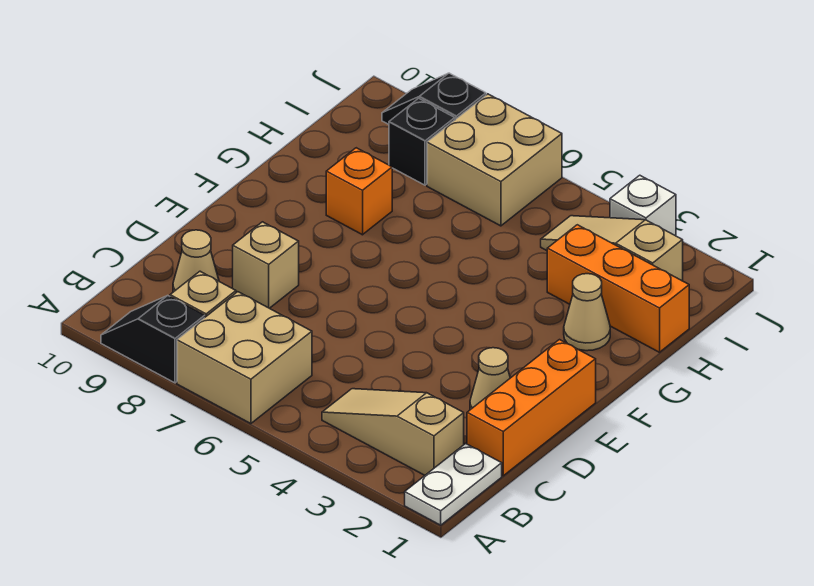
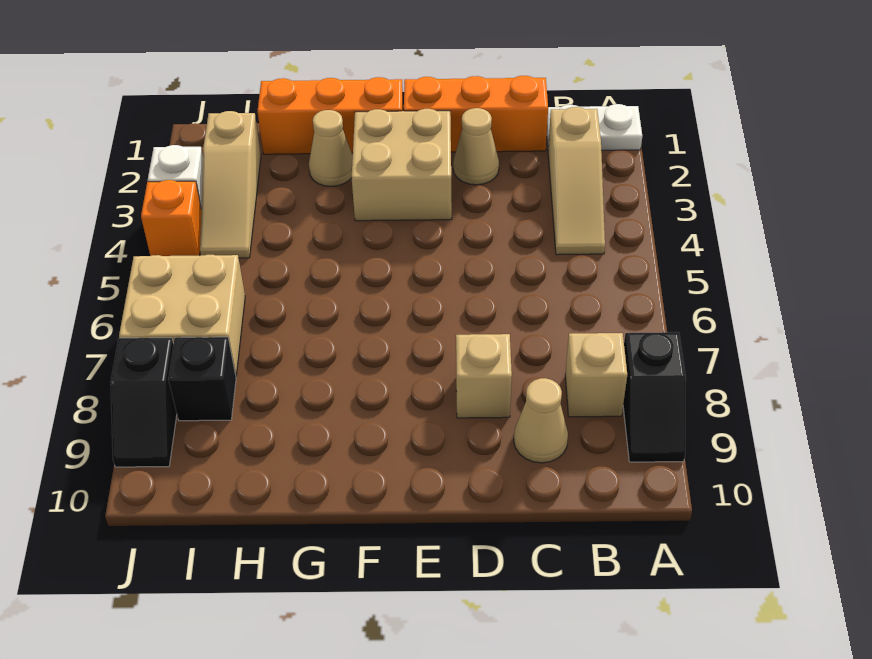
tan 2x2 brick [177,292,312,424] -> tan 2x2 brick moved to [352,109,452,221]
orange 1x1 brick [326,148,392,235] -> orange 1x1 brick moved to [141,180,201,256]
orange 1x3 brick [547,225,689,352] -> orange 1x3 brick turned to [258,77,403,154]

